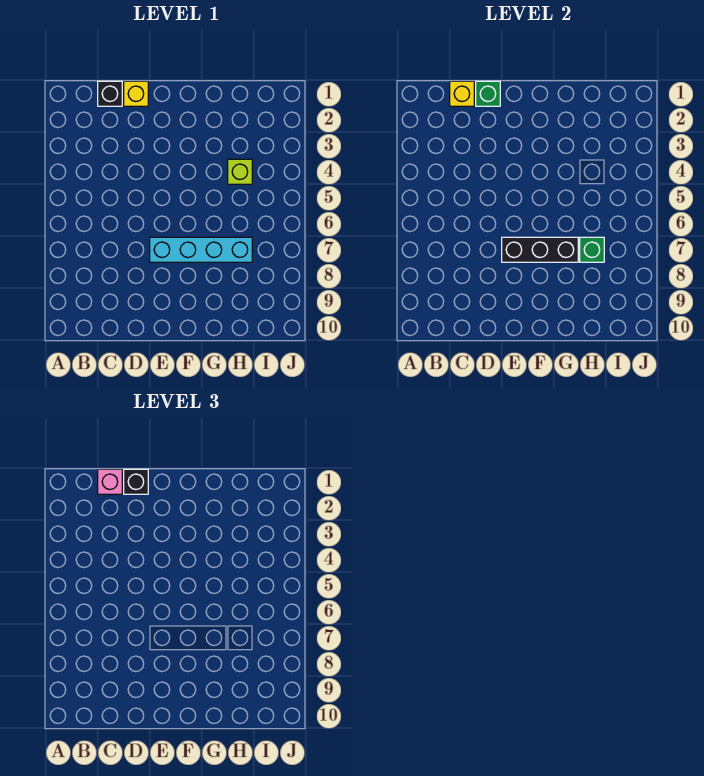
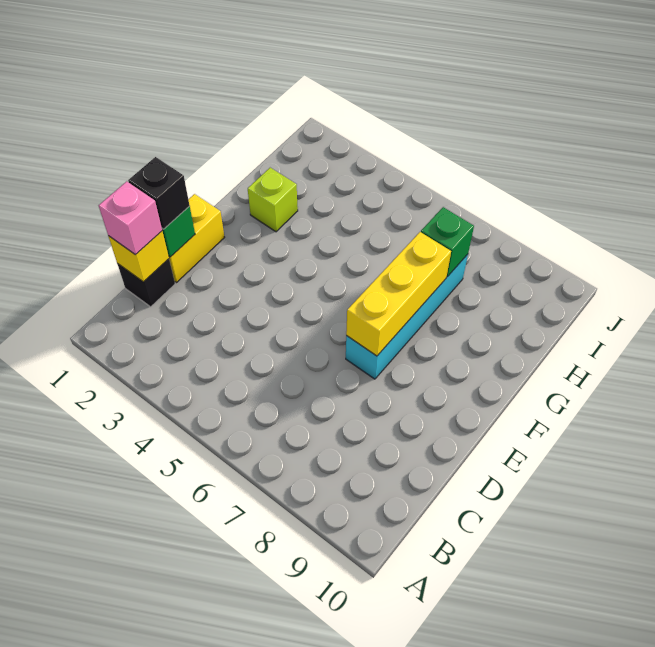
yellow 1x1 brick [124,81,148,106] -> yellow 1x2 brick [169,194,225,283]
black 1x3 brick [502,237,578,262] -> yellow 1x3 brick [346,232,451,356]
lime 1x1 brick [228,159,252,184] -> lime 1x1 brick moved to [248,168,298,232]

